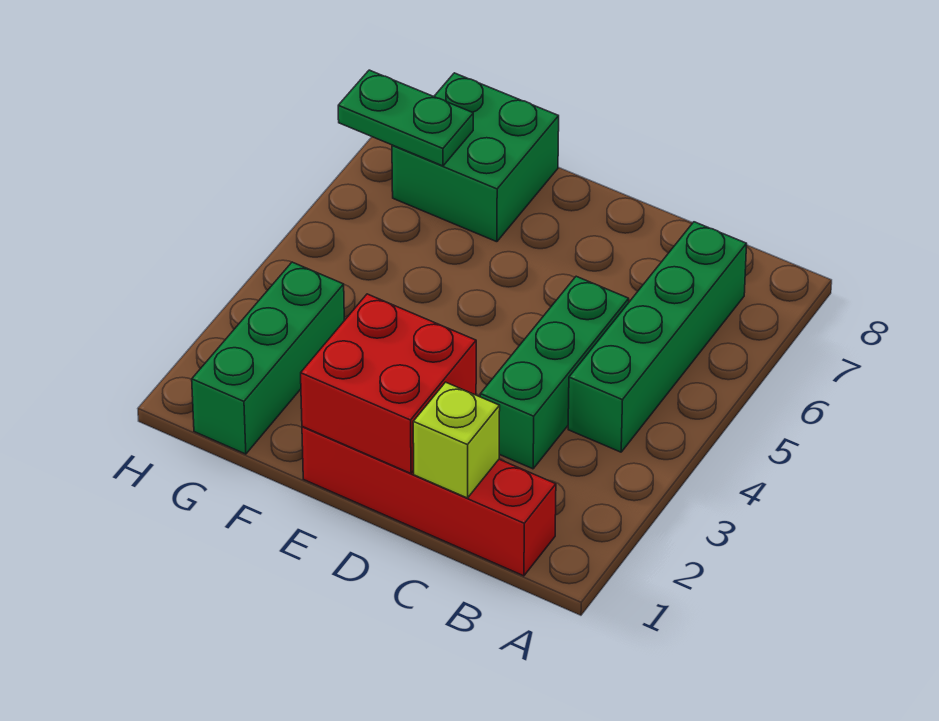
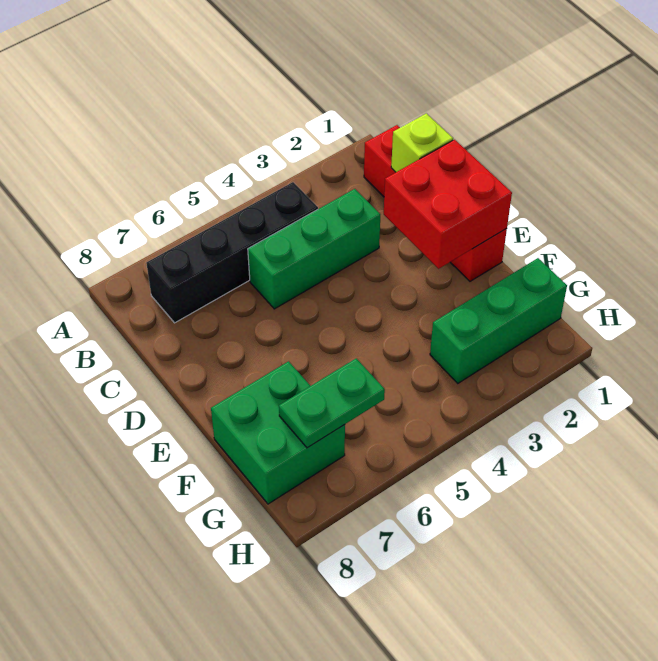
green 1x4 brick [568,222,747,452] -> black 1x4 brick [146,182,318,323]
green 1x2 plate [338,70,473,166] -> green 1x2 plate turned to [279,358,385,448]

